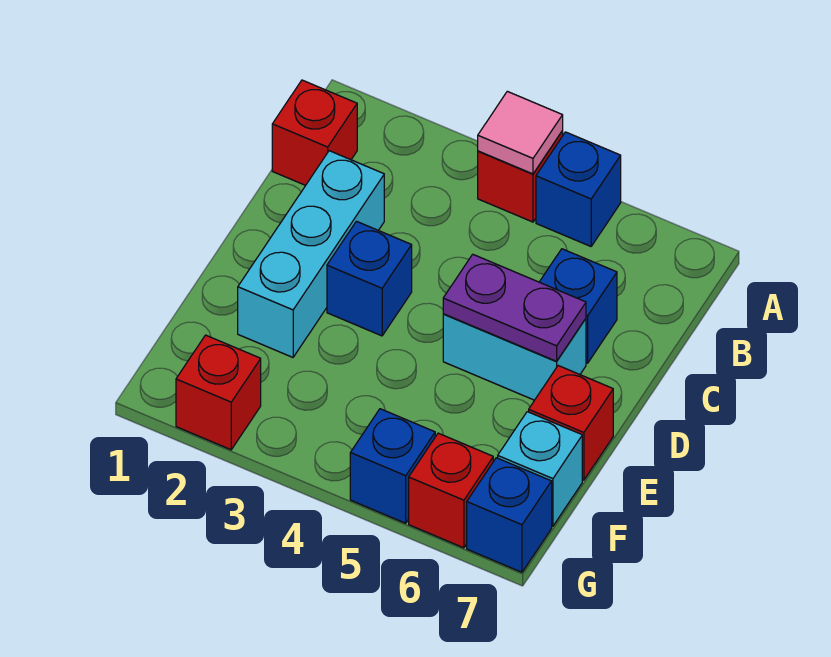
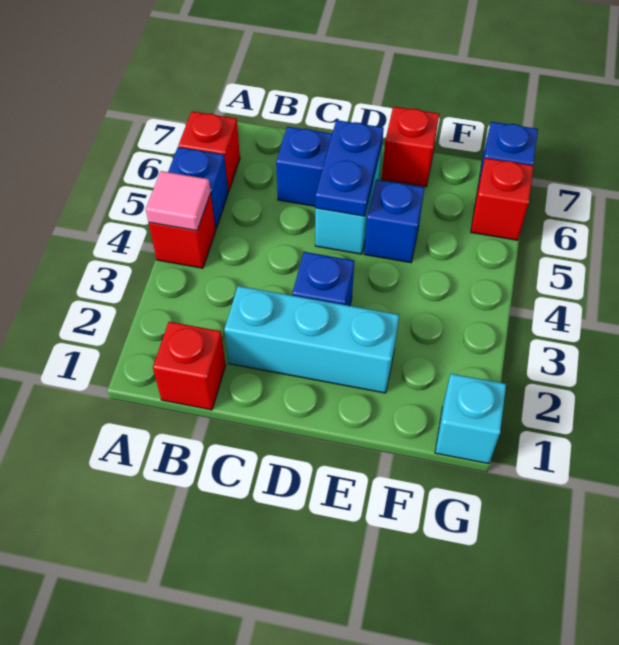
purple 1x2 plate [443,254,586,361] -> blue 1x2 plate [315,120,384,216]
cyan 1x1 brick [498,412,582,526] -> cyan 1x1 brick moved to [435,374,506,464]
red 1x1 brick [176,335,261,450] -> red 1x1 brick moved to [178,111,240,192]
blue 1x1 brick [350,409,435,523] -> blue 1x1 brick moved to [364,180,424,263]

